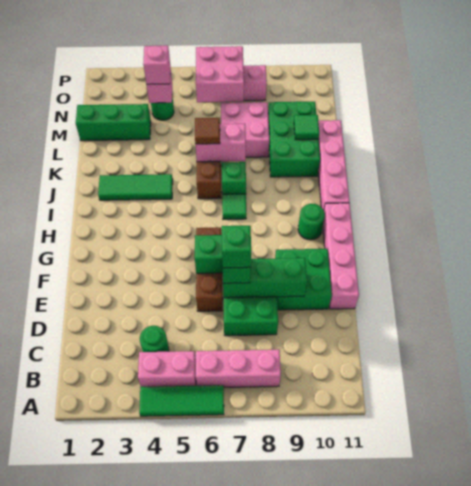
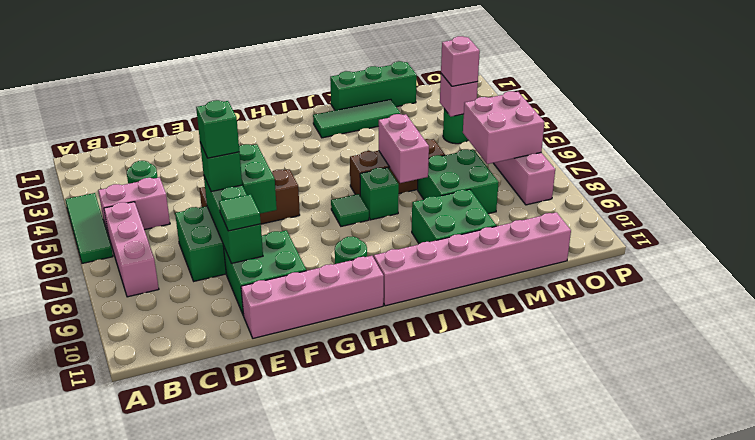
pink 1x2 brick [138,351,196,387] -> pink 1x2 brick turned to [98,177,170,236]
pink 1x4 brick [318,120,349,210] -> pink 1x6 brick [374,212,571,306]
green 1x3 tile [98,174,173,200] -> green 1x3 tile turned to [313,100,400,138]
brown 1x1 tile [195,118,220,144] -> none
green 2x3 brick [268,102,320,177] -> green 2x2 brick [412,189,496,244]
pink 2x2 brick [221,102,269,157] -> green 2x2 brick [418,149,499,214]
green 1x1 tile [294,115,319,140] -> green 1x1 tile moved to [219,194,261,231]
green 1x3 brick [76,104,151,141] -> green 1x3 brick turned to [330,61,417,110]

